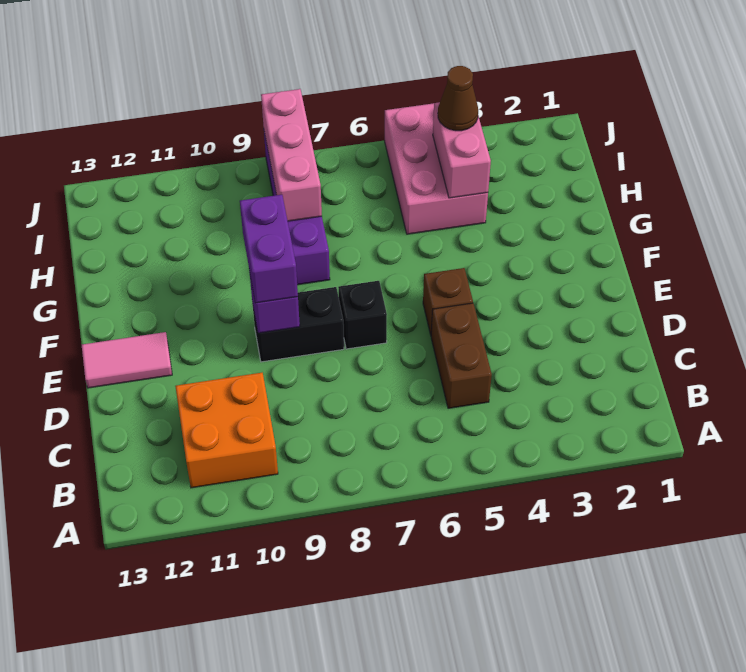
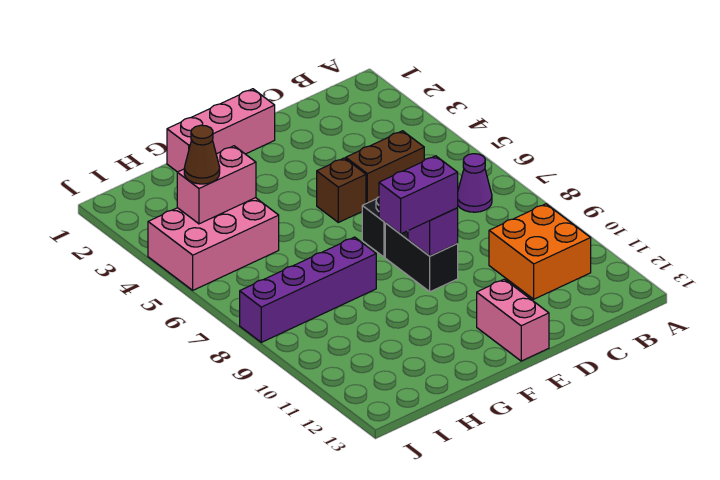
none -> purple 1x1 cone [458,154,492,212]
pink 1x2 tile [82,332,172,388] -> pink 1x2 brick [477,279,549,361]
pink 1x3 brick [261,89,322,221] -> pink 1x3 brick moved to [167,89,275,172]

